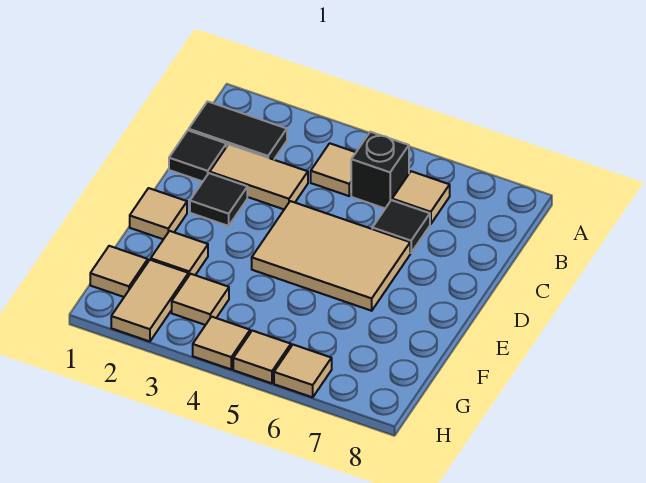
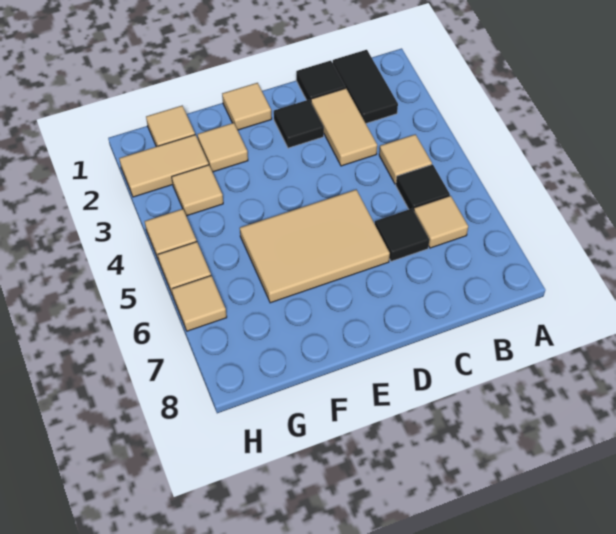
black 1x1 brick [351,132,409,208] -> black 1x1 tile [396,165,450,211]
tan 2x3 tile [252,201,410,311] -> tan 2x3 tile turned to [240,190,390,303]

